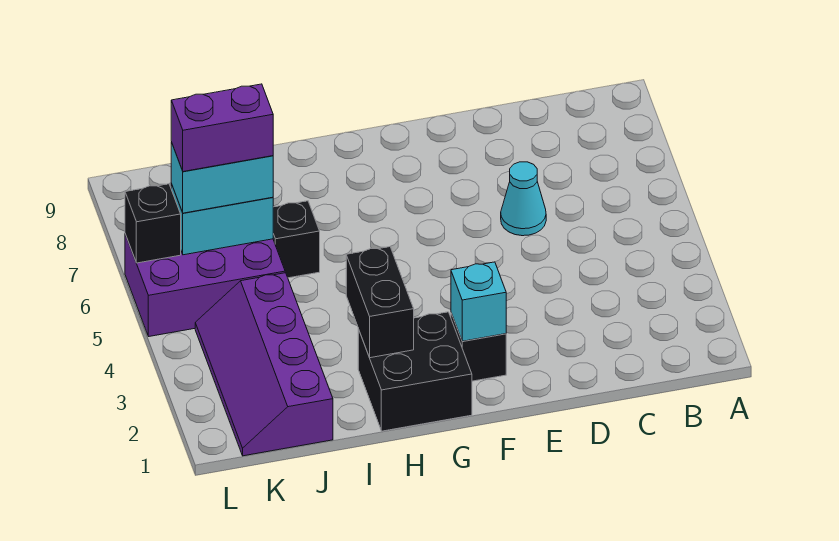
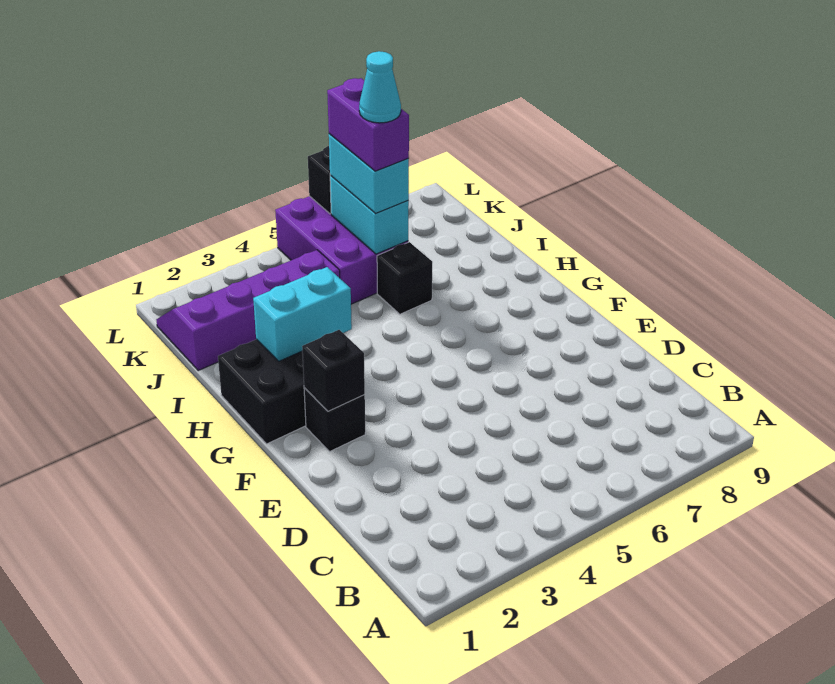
cyan 1x1 cone [501,162,546,236] -> cyan 1x1 cone moved to [359,51,401,123]
cyan 1x1 brick [451,262,506,341] -> black 1x1 brick [302,330,365,411]
black 1x2 brick [346,247,414,358] -> cyan 1x2 brick [253,267,352,361]

